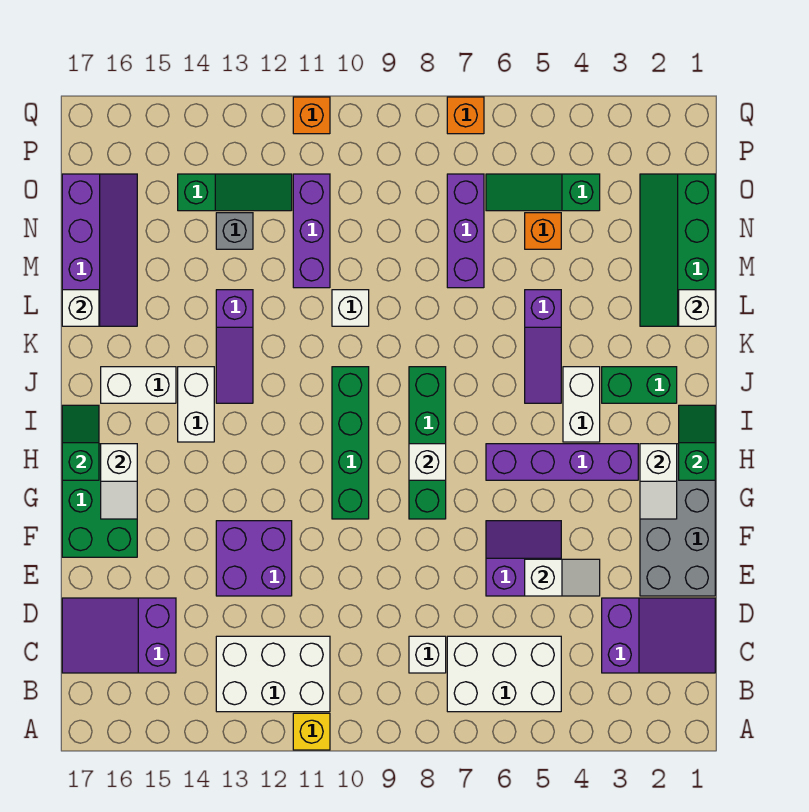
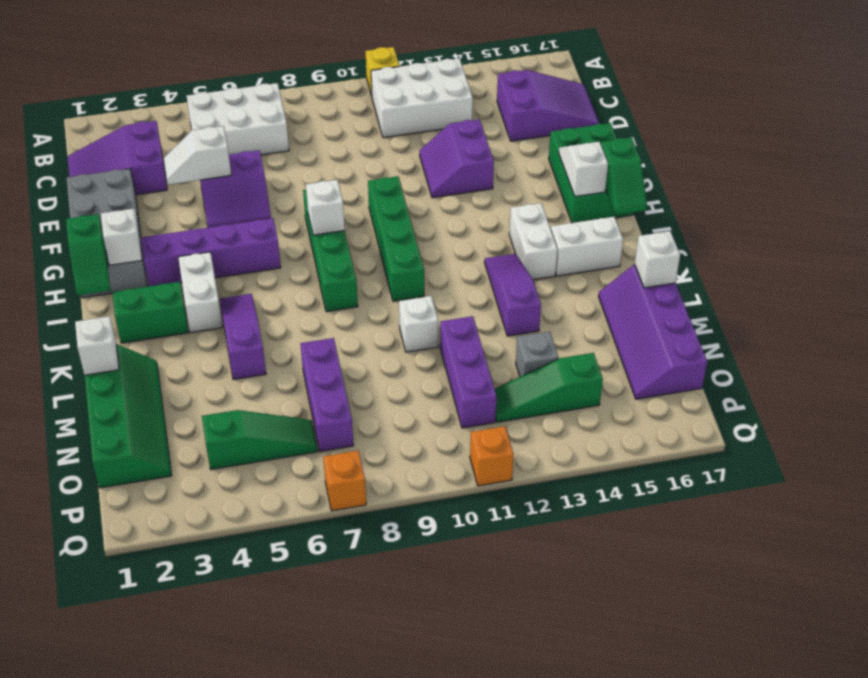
white 1x1 brick [409,636,446,673] -> none
purple 2x2 brick [216,521,292,596] -> purple 2x2 slope [420,119,494,198]
orange 1x1 brick [525,213,561,249] -> none

